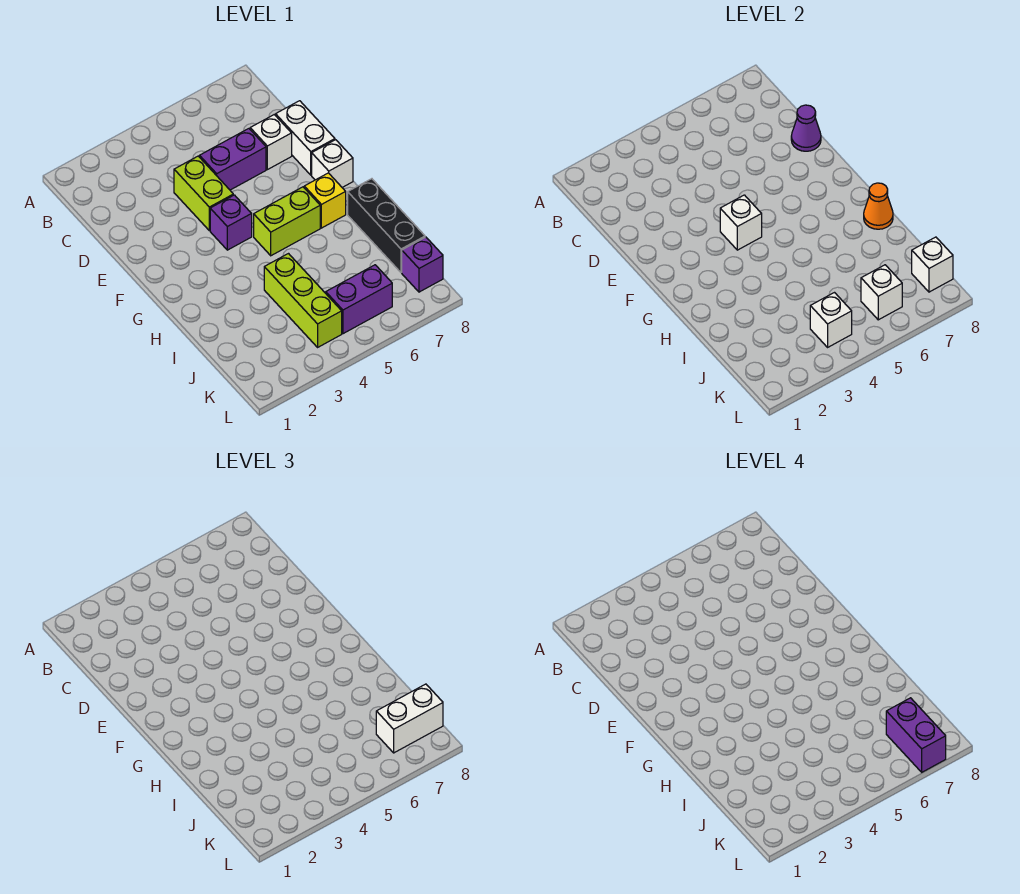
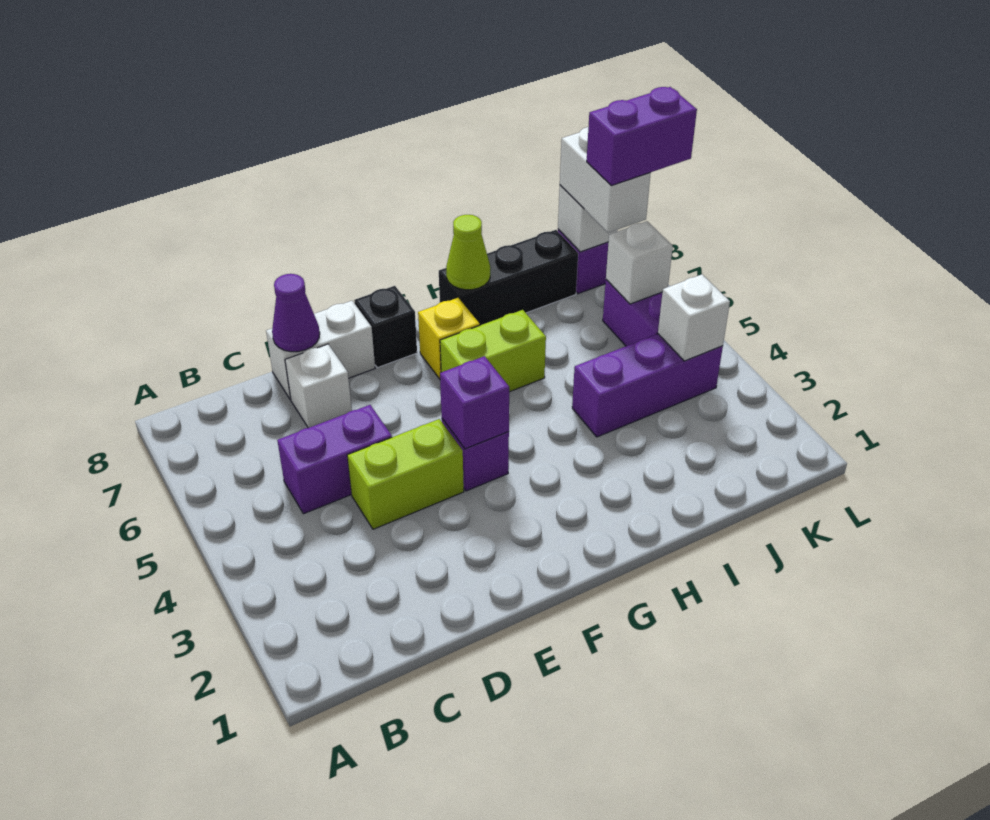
purple 1x2 brick [199,129,266,190] -> purple 1x2 brick turned to [277,405,392,514]
white 1x1 brick [720,195,762,250] -> purple 1x1 brick [440,356,509,449]
white 1x1 brick [312,140,353,187] -> black 1x1 brick [354,286,417,368]
lime 1x2 brick [254,187,320,256] -> lime 1x2 brick turned to [440,310,546,392]
orange 1x1 cone [864,183,893,229] -> lime 1x1 cone [446,215,490,290]
lime 1x3 brick [264,254,342,347] -> purple 1x3 brick [572,334,723,437]

